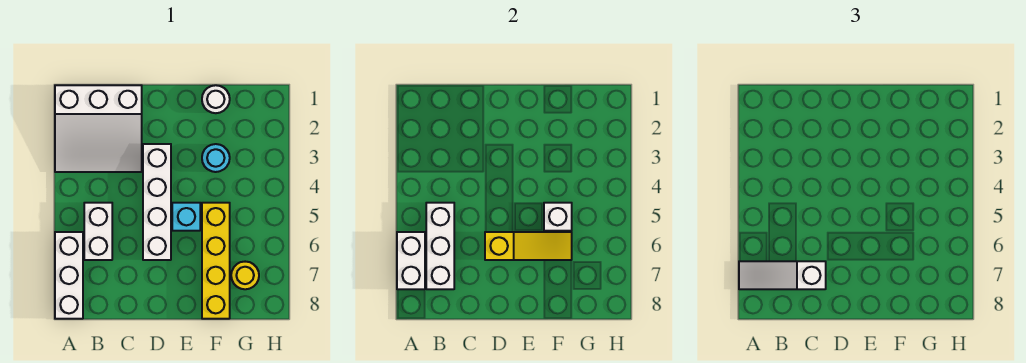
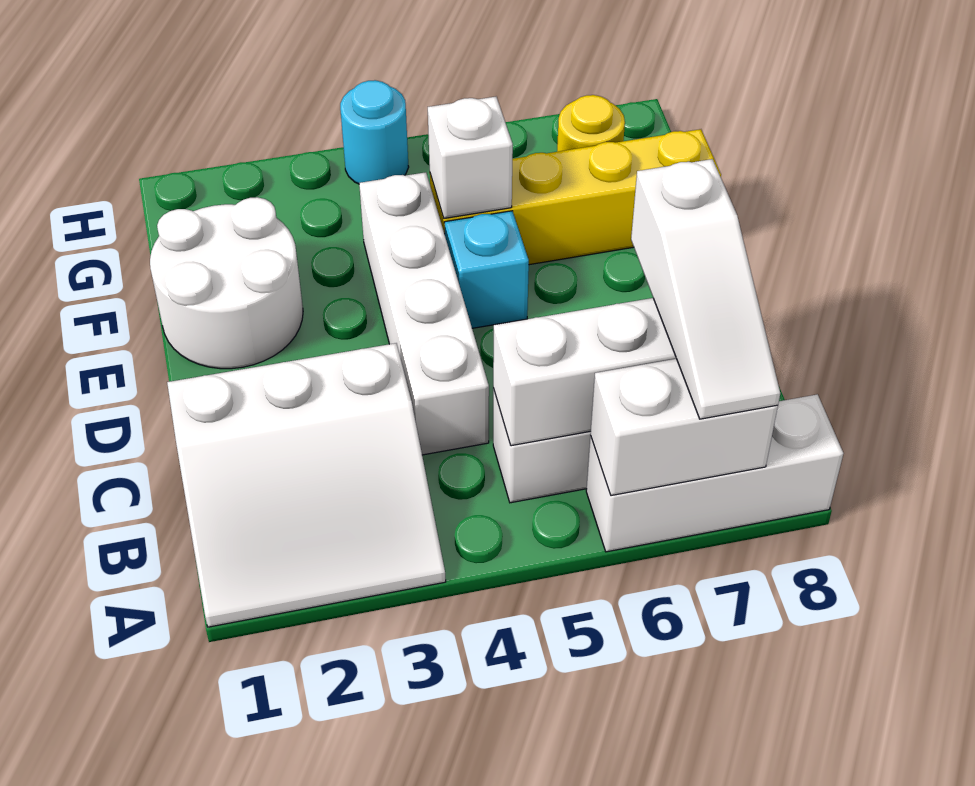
white 3x3 slope [55,85,142,172] -> white 3x3 slope turned to [167,343,446,627]
white 1x4 brick [143,144,171,260] -> white 1x4 brick turned to [359,172,489,455]
yellow 1x3 slope [485,232,572,260] -> none
white 1x1 round brick [202,85,230,113] -> white 2x2 round brick [150,197,303,369]
cyan 1x1 round brick [202,144,230,172] -> cyan 1x1 round brick moved to [340,80,409,184]

